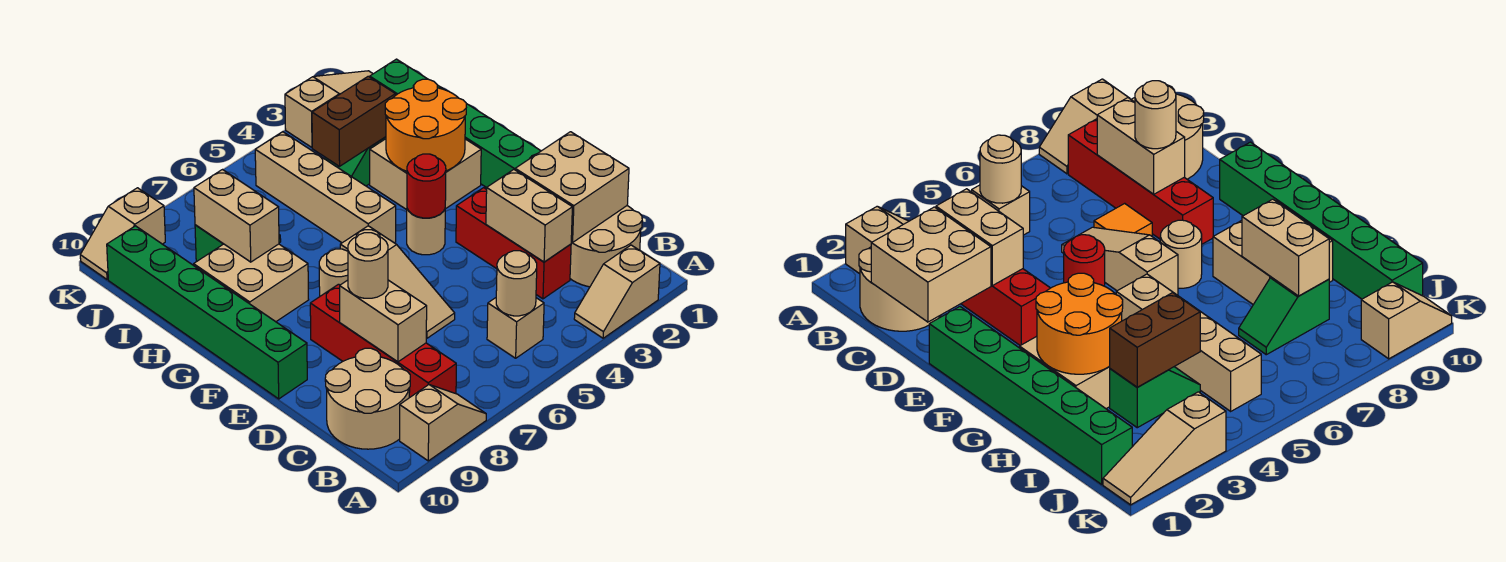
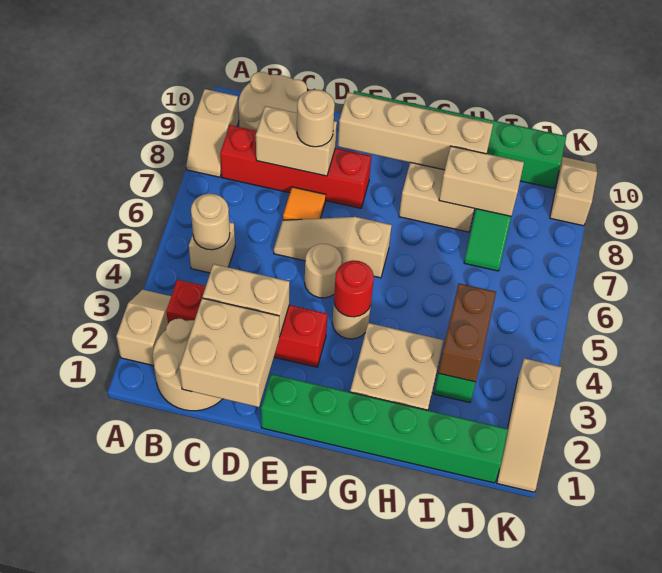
red 1x3 brick [456,188,571,299] -> red 1x4 brick [166,279,328,367]
tan 1x1 round brick [319,249,348,296] -> tan 1x1 round brick moved to [305,244,342,298]
orange 2x2 round brick [385,79,466,171] -> none
tan 1x4 brick [255,132,396,243] -> tan 1x4 brick moved to [338,93,493,170]

